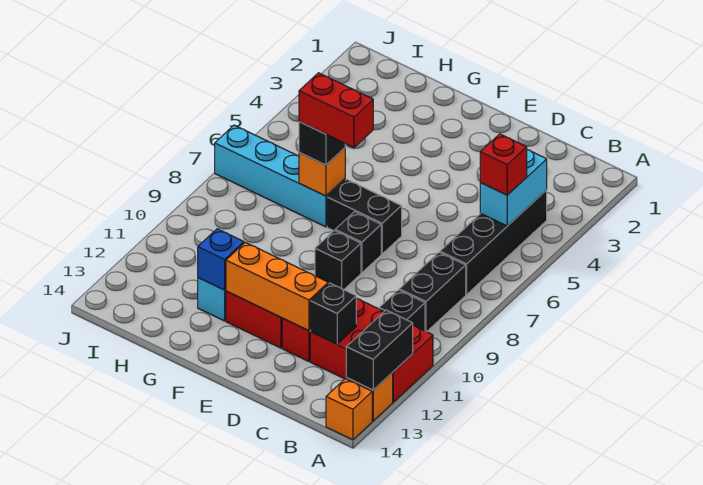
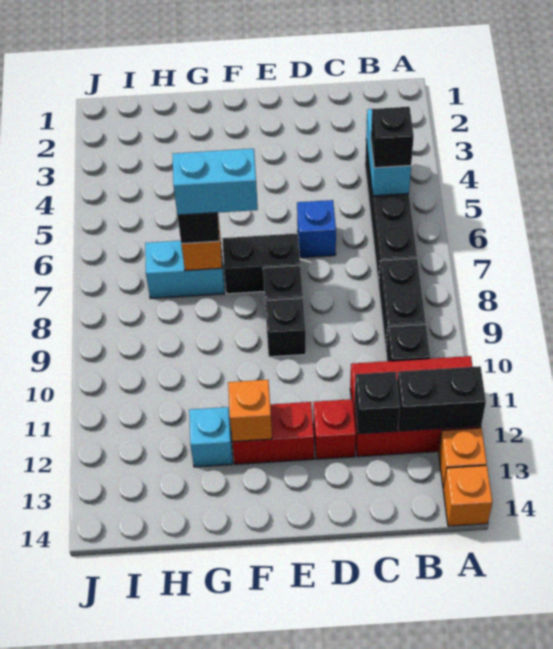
black 1x2 brick [346,310,413,390] -> black 1x2 brick turned to [397,366,486,431]
red 1x1 brick [480,134,527,195] -> black 1x1 brick [371,107,414,168]
orange 1x3 brick [226,242,328,331] -> orange 1x1 brick [228,380,272,442]
red 1x2 brick [299,73,373,147] -> cyan 1x2 brick [173,149,258,215]
cyan 1x4 brick [215,125,345,227] -> cyan 1x2 brick [145,241,224,299]
blue 1x1 brick [198,229,244,290] -> blue 1x1 brick moved to [297,200,336,258]

